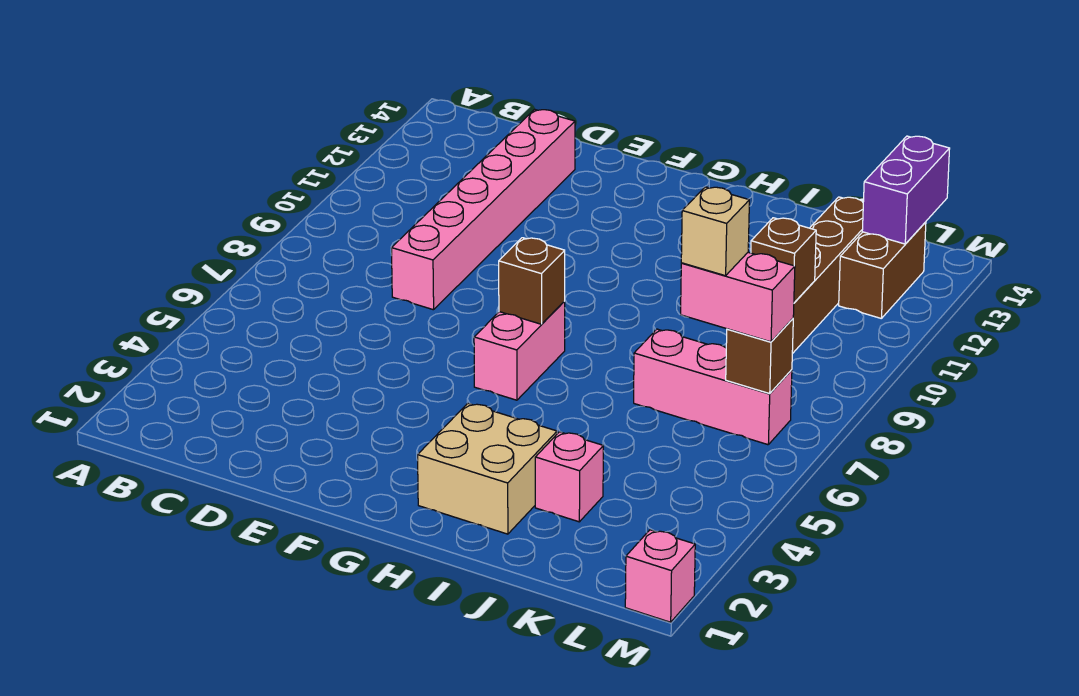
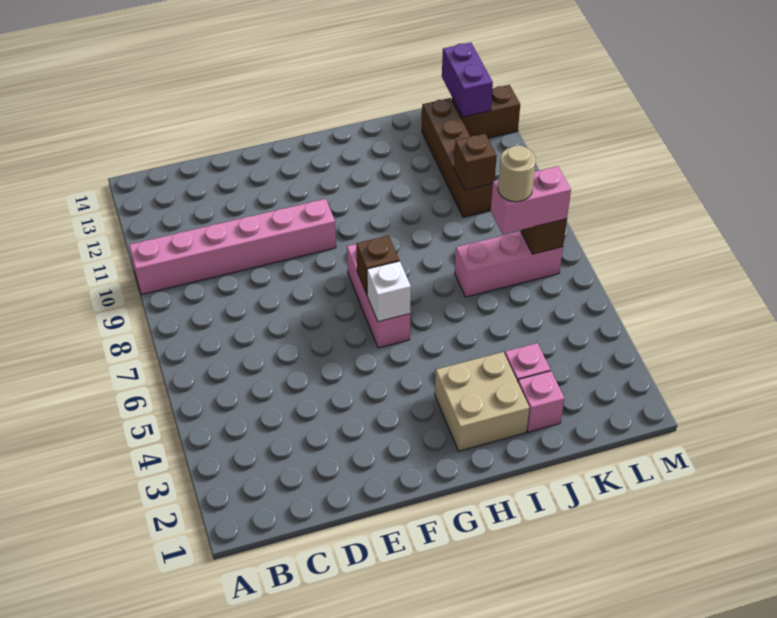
pink 1x6 brick [392,109,575,310] -> pink 1x6 brick turned to [129,199,336,295]
pink 1x2 brick [474,301,565,400] -> pink 1x3 brick [347,244,410,348]
none -> white 1x1 brick [367,261,411,322]
tan 1x1 brick [681,187,749,276] -> tan 1x1 round brick [498,145,536,202]
brown 1x2 brick [839,222,926,318] -> brown 1x2 brick turned to [452,85,520,138]
pink 1x1 brick [625,530,695,622] -> pink 1x1 brick moved to [518,371,564,432]

